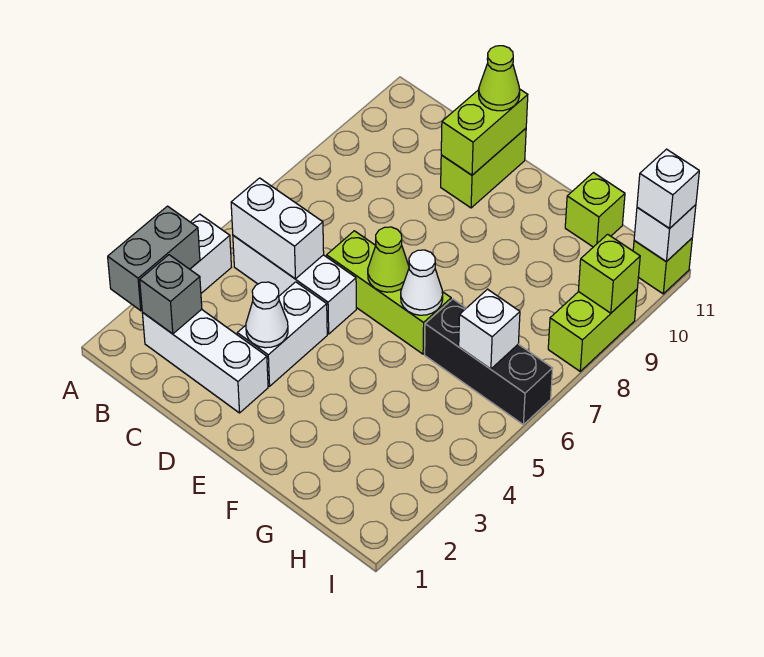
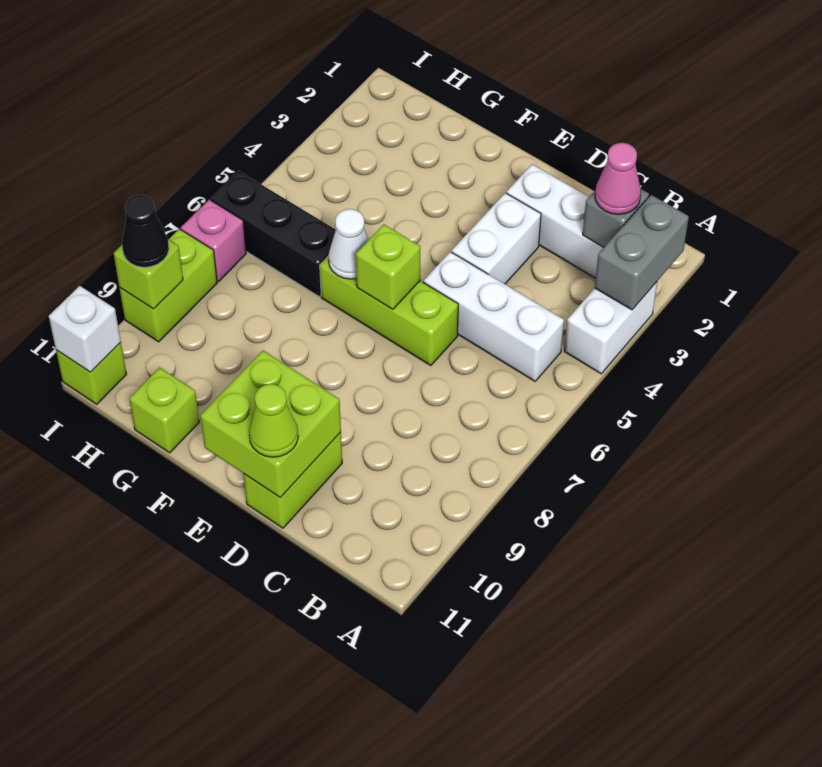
none -> pink 1x1 cone [595,143,641,215]
white 1x2 brick [231,178,324,279] -> none
white 1x1 cone [246,282,288,348] -> none
lime 1x2 brick [441,89,528,175] -> lime 2x2 brick [200,351,341,498]
lime 1x1 cone [368,227,409,292] -> lime 1x1 brick [356,225,420,309]
white 1x1 brick [459,289,520,369] -> none
none -> pink 1x1 brick [181,200,246,282]
none -> black 1x1 cone [122,195,169,267]
white 1x1 brick [637,149,699,228] -> none

